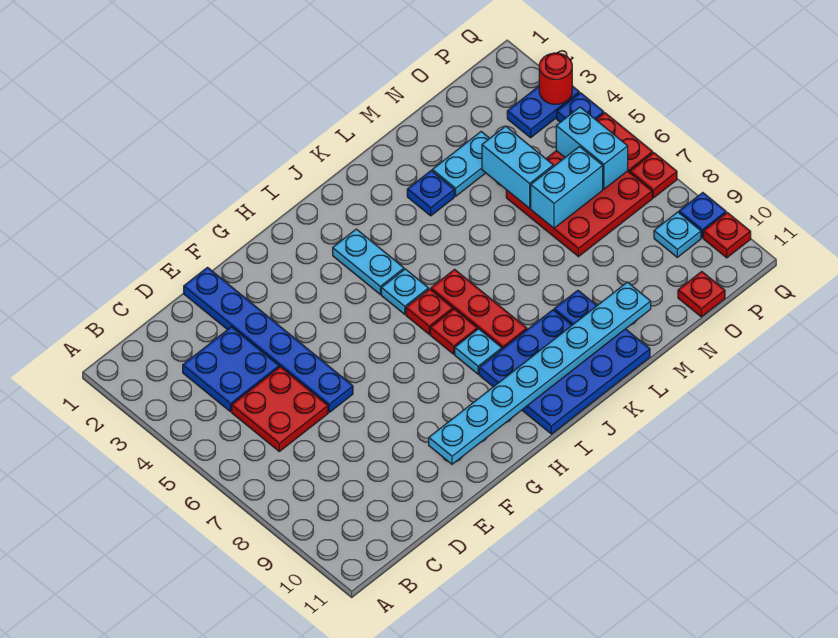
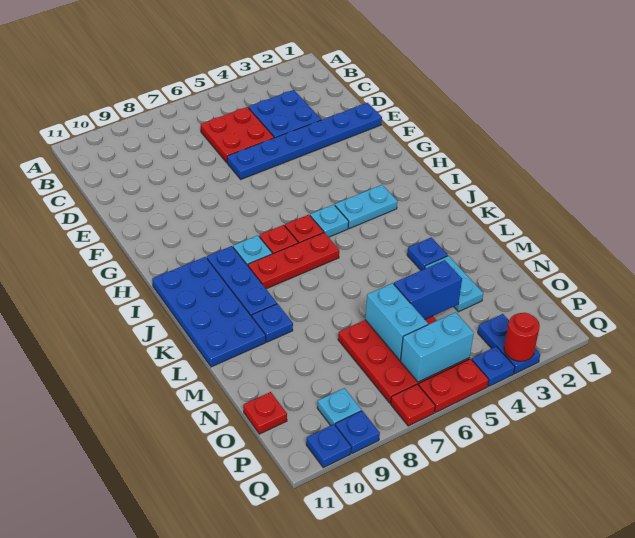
cyan 1x8 plate [429,282,651,464] -> none
cyan 1x2 brick [482,126,553,208] -> blue 1x2 brick [394,260,462,319]
red 1x1 plate [703,213,751,258] -> blue 1x1 plate [306,424,351,468]

